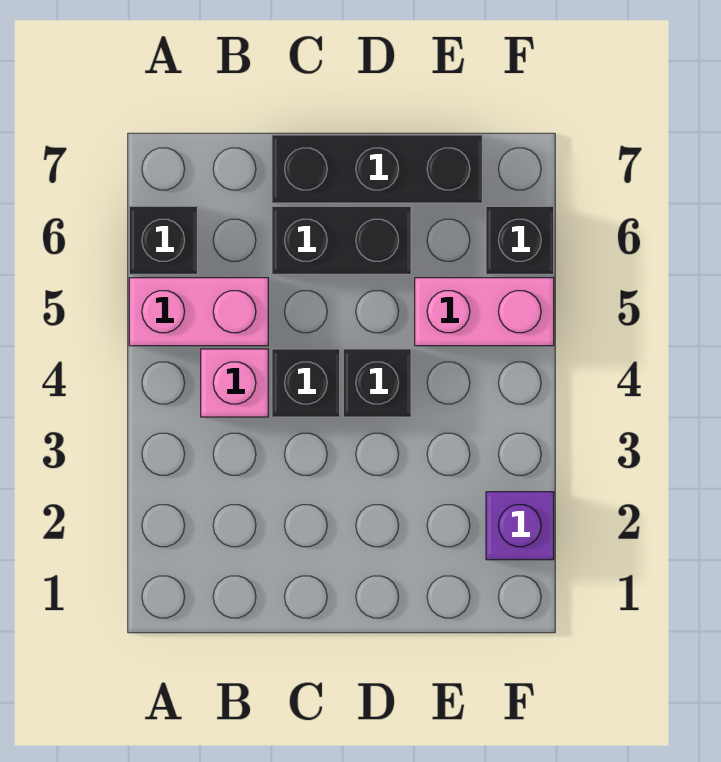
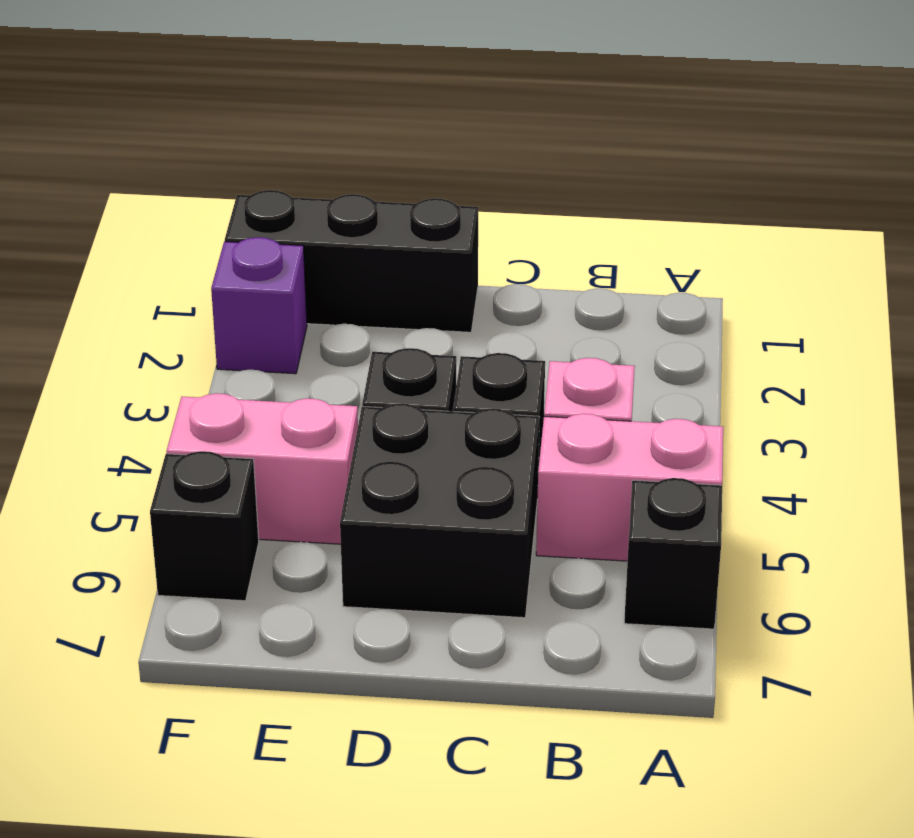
black 1x2 brick [272,206,411,274] -> black 2x2 brick [340,404,540,618]
black 1x3 brick [272,135,482,203] -> black 1x3 brick moved to [225,190,478,332]

